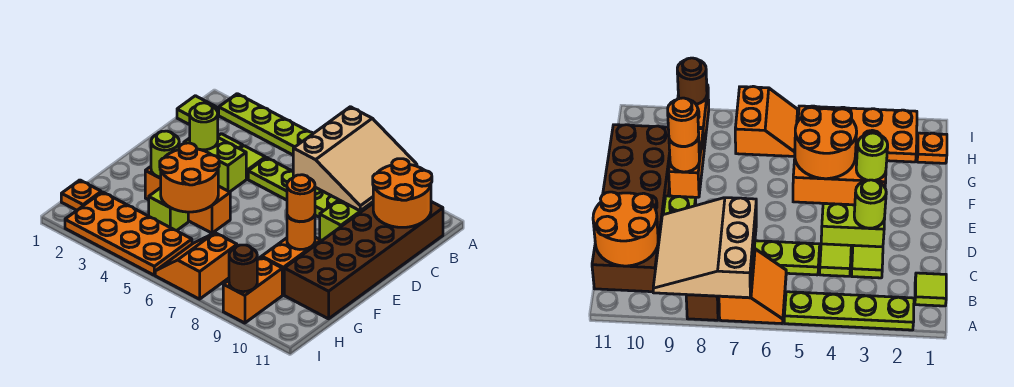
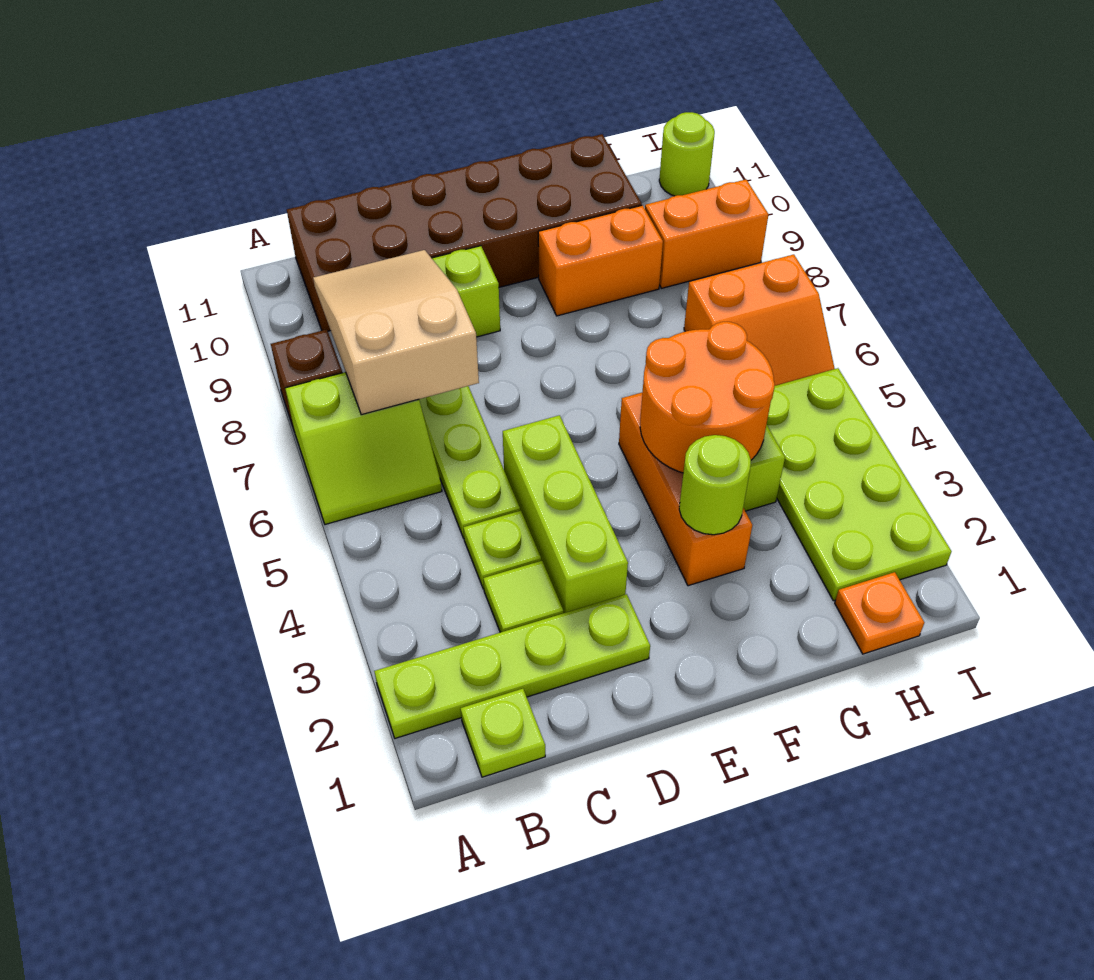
lime 1x4 plate [219,94,313,155] -> lime 1x4 plate turned to [374,594,650,738]
orange 2x2 slope [719,249,786,324] -> lime 2x2 slope [285,372,442,524]
tan 3x3 slope [293,107,417,211] -> tan 2x3 slope [313,250,479,415]
lime 1x1 tile [177,96,217,125] -> lime 1x1 plate [461,689,545,777]
orange 2x2 round brick [373,159,432,227] -> none
lime 1x1 tile [240,146,265,179] -> lime 1x1 plate [463,511,541,589]
lime 1x2 brick [184,138,246,192] -> lime 1x3 brick [503,415,628,613]
lime 1x1 round brick [190,103,218,150] -> lime 1x1 round brick moved to [659,112,715,196]
orange 1x1 round brick [287,215,315,249] -> none
orange 1x1 round brick [287,175,315,222] -> none
orange 2x4 plate [65,192,192,275] -> lime 2x4 plate [767,368,952,601]
brown 1x1 round brick [229,245,257,292] -> none

